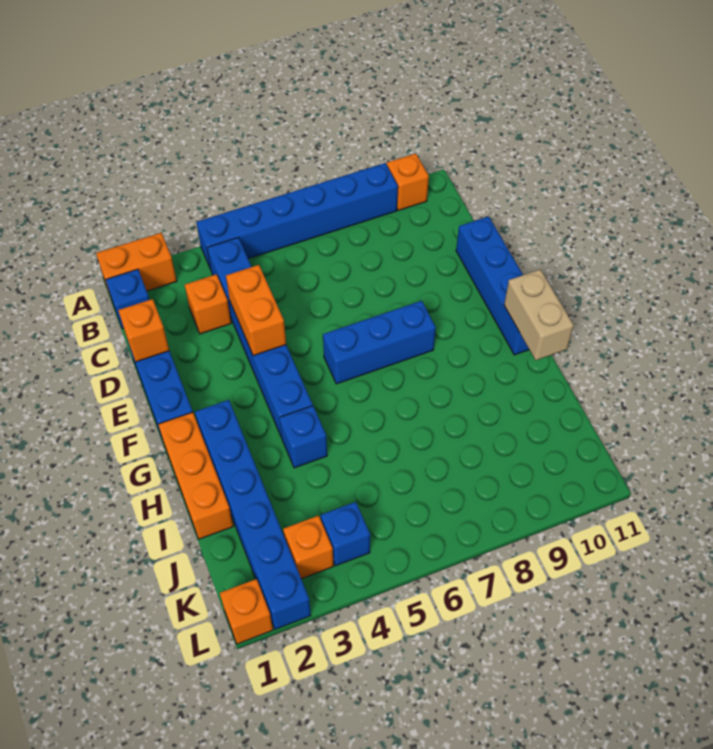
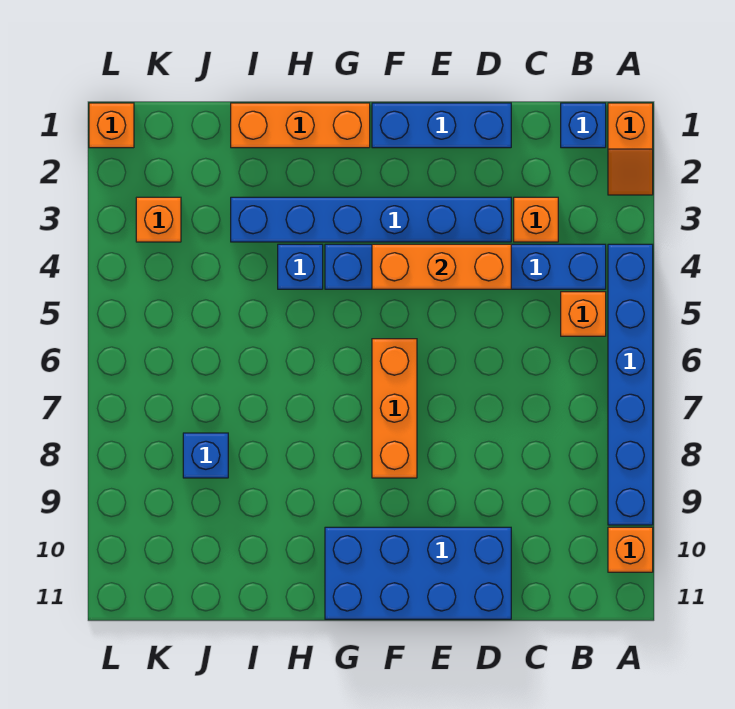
orange 1x2 brick [96,233,177,294] -> orange 1x2 slope [608,103,653,195]
orange 1x1 brick [118,299,169,362] -> orange 1x1 brick moved to [561,292,606,336]
orange 1x2 brick [226,265,286,356] -> orange 1x3 brick [372,244,511,289]
blue 1x4 brick [456,216,529,355] -> blue 2x4 brick [325,527,511,619]
blue 1x3 brick [323,301,436,384] -> orange 1x3 brick [372,339,417,478]
blue 1x6 brick [195,400,311,629] -> blue 1x6 brick moved to [231,197,511,242]
tan 1x2 brick [504,270,574,360] -> none
blue 1x1 brick [321,502,370,566] -> blue 1x1 brick moved to [183,433,228,478]

